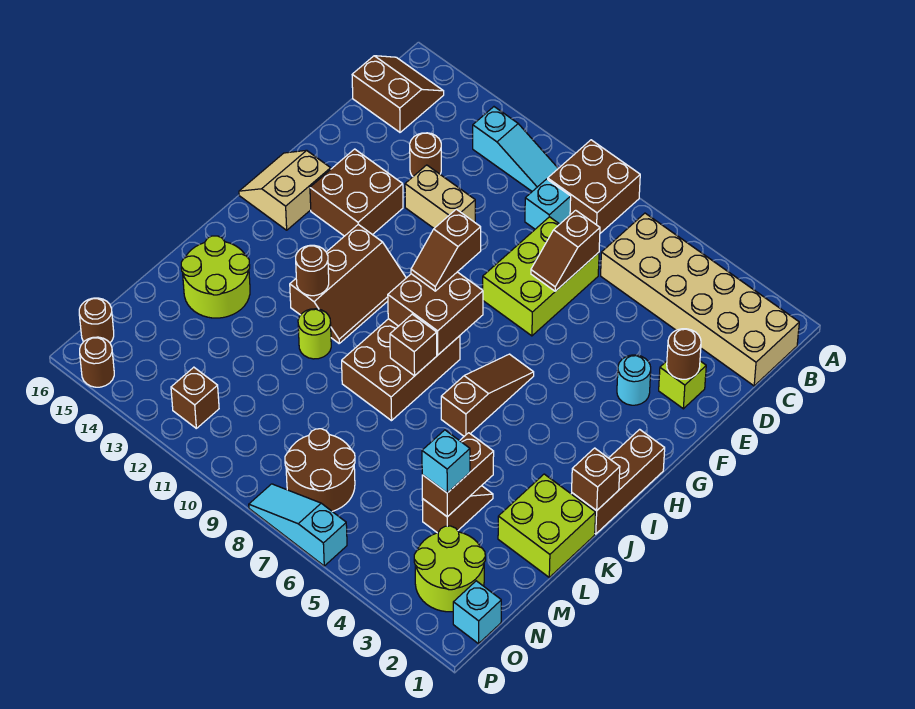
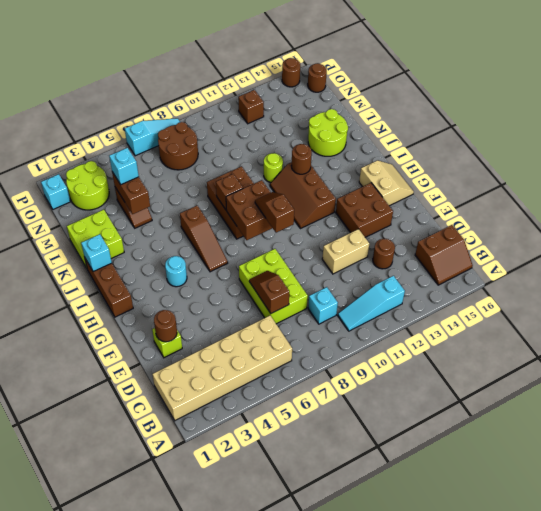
brown 2x2 brick [548,140,640,233] -> none
cyan 1x1 round brick [617,355,651,405] -> cyan 1x1 round brick moved to [165,256,187,287]
brown 1x1 brick [572,448,620,511] -> cyan 1x1 brick [81,234,112,272]

